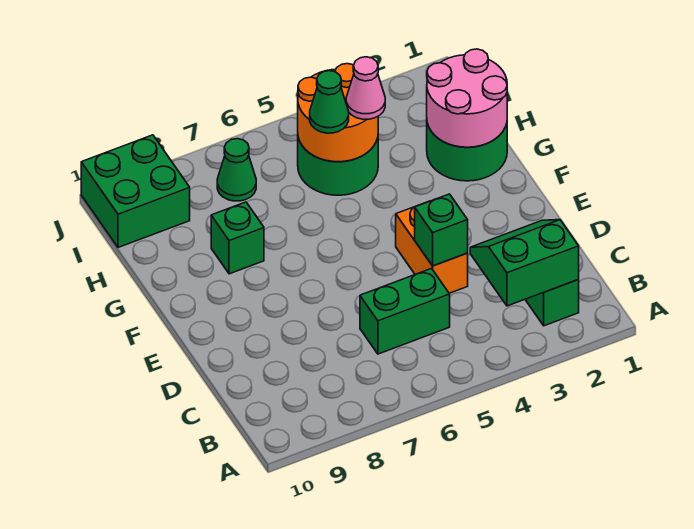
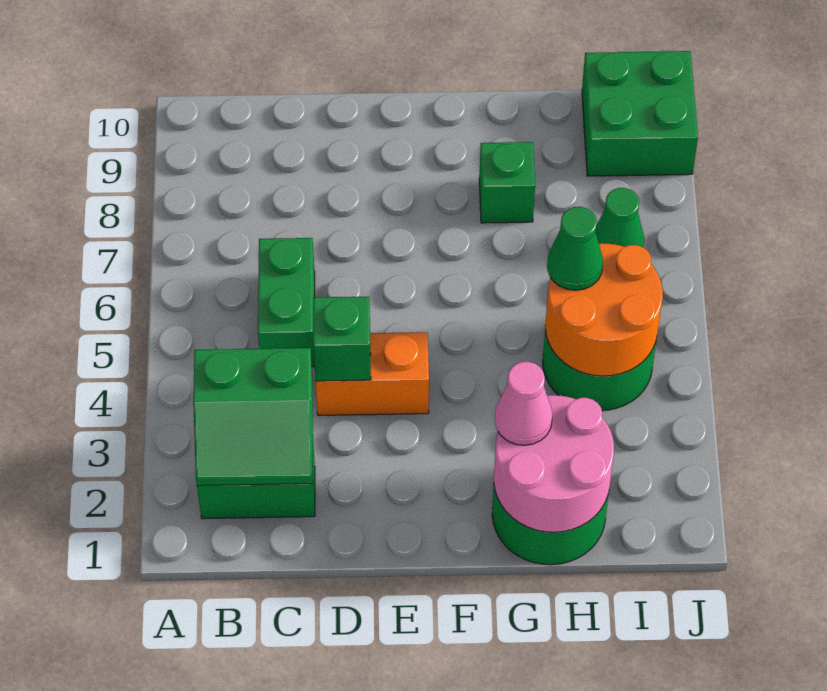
green 2x2 slope [470,220,579,306] -> green 2x2 slope turned to [193,348,313,486]
pink 1x1 cone [346,57,385,119] -> pink 1x1 cone moved to [495,362,552,445]

